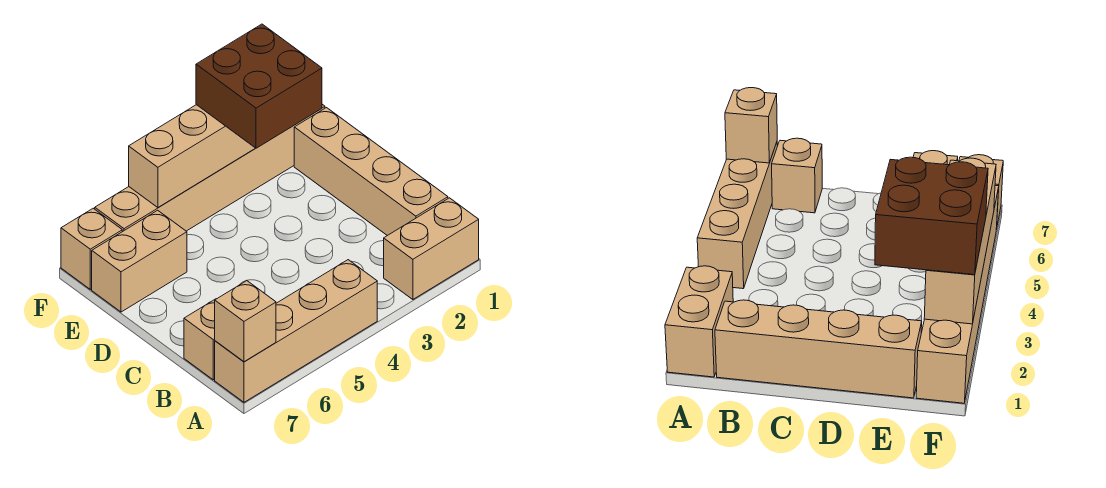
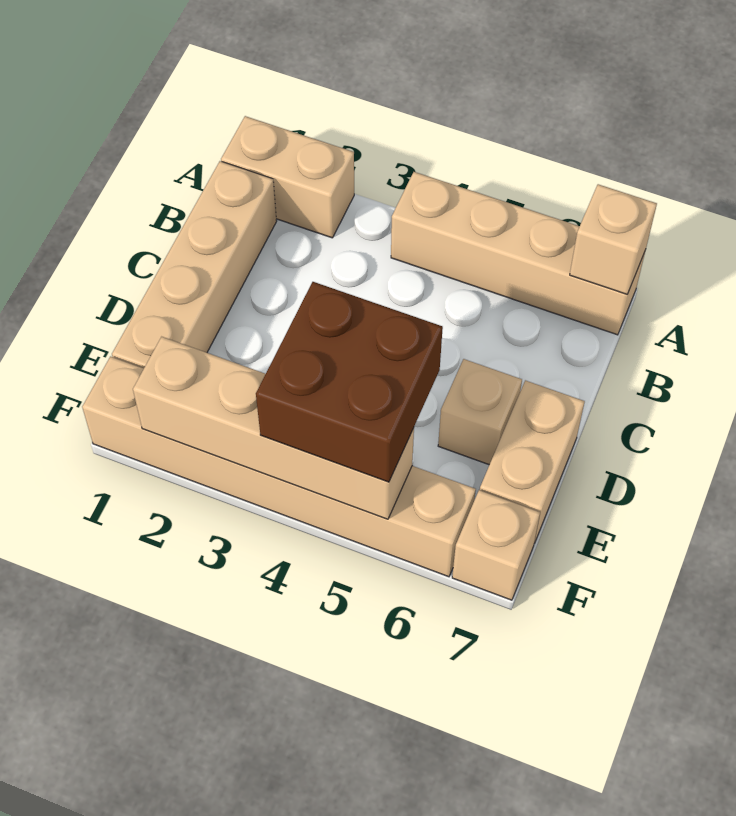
tan 1x1 brick [184,299,216,380] -> tan 1x1 brick moved to [438,359,522,465]
brown 2x2 brick [196,24,322,148] -> brown 2x2 brick moved to [256,282,443,482]
tan 1x2 brick [92,210,187,312] -> tan 1x2 brick turned to [480,380,585,543]

